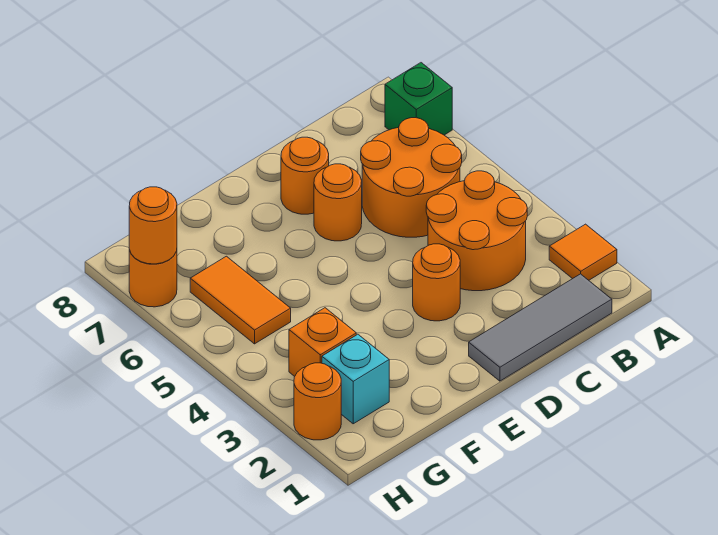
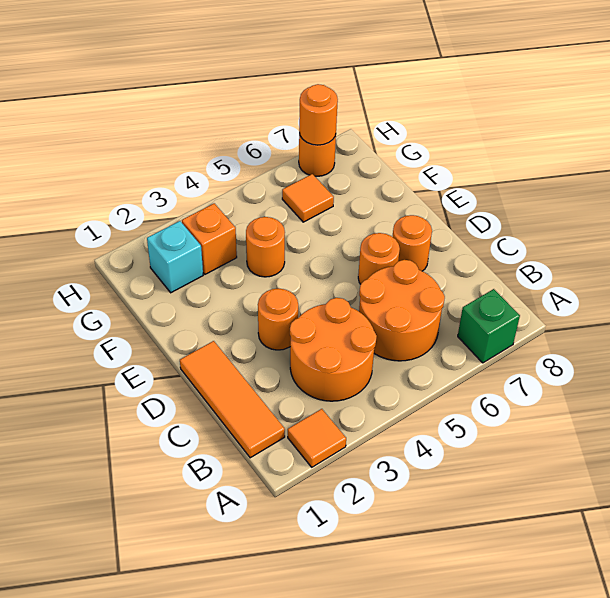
grey 1x3 tile [469,274,612,381] -> orange 1x3 tile [180,341,285,458]
orange 1x2 tile [190,256,291,344] -> orange 1x1 tile [282,174,334,222]
orange 1x1 round brick [294,363,341,440] -> orange 1x1 round brick moved to [246,217,285,277]

